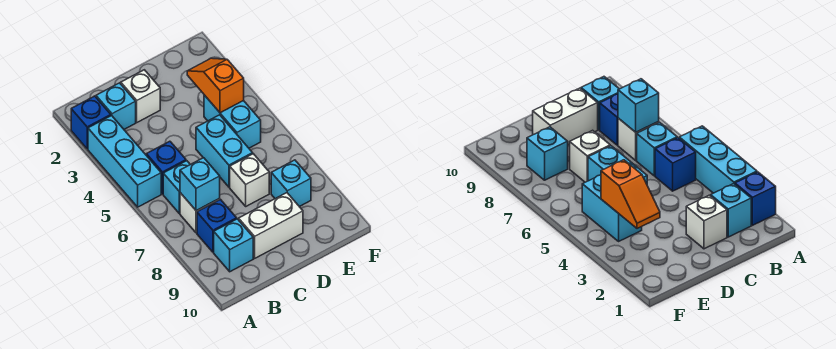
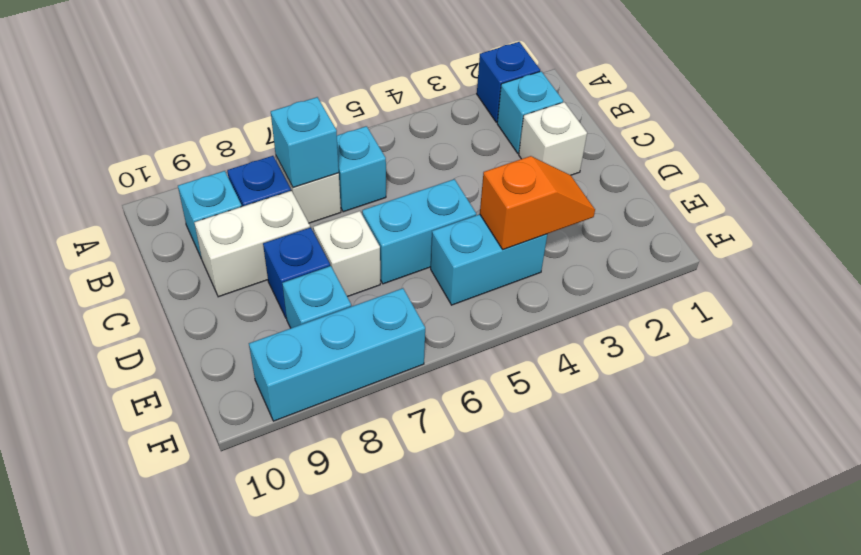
cyan 1x3 brick [88,116,161,207] -> cyan 1x3 brick moved to [249,288,425,421]
blue 1x1 brick [146,141,186,194] -> blue 1x1 brick moved to [263,227,330,317]
white 1x2 brick [239,193,303,258] -> white 1x2 brick turned to [194,191,310,297]

